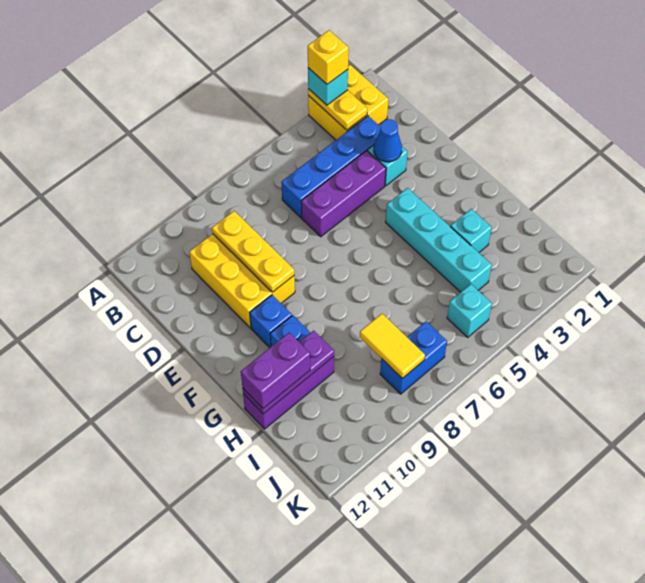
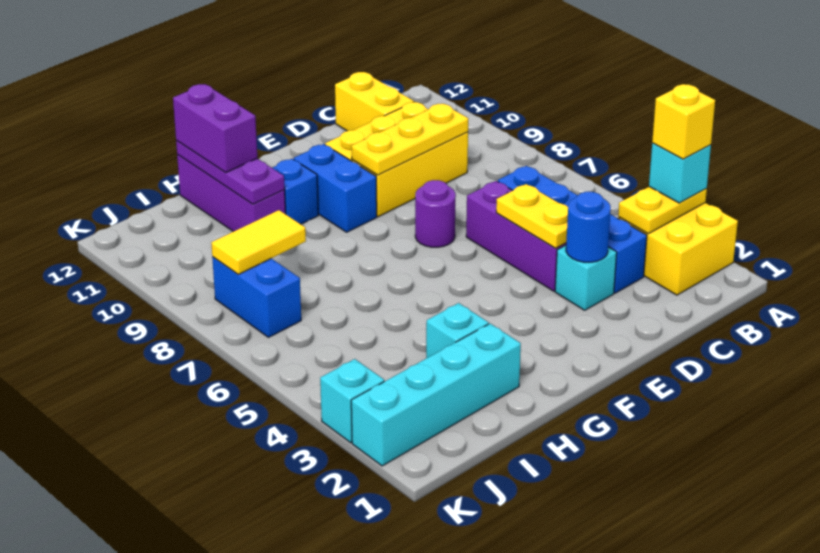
none -> yellow 1x2 brick [335,72,414,131]
blue 1x1 cone [374,119,402,162] -> blue 1x1 round brick [566,192,611,262]
none -> yellow 1x2 plate [496,184,568,248]
none -> purple 1x1 round brick [415,180,456,247]
cyan 1x4 brick [385,188,492,292] -> cyan 1x4 brick moved to [351,324,521,466]
blue 1x1 brick [250,295,292,348] -> blue 1x2 brick [293,144,377,232]
cyan 1x1 brick [447,284,492,337] -> cyan 1x1 brick moved to [320,359,384,443]

